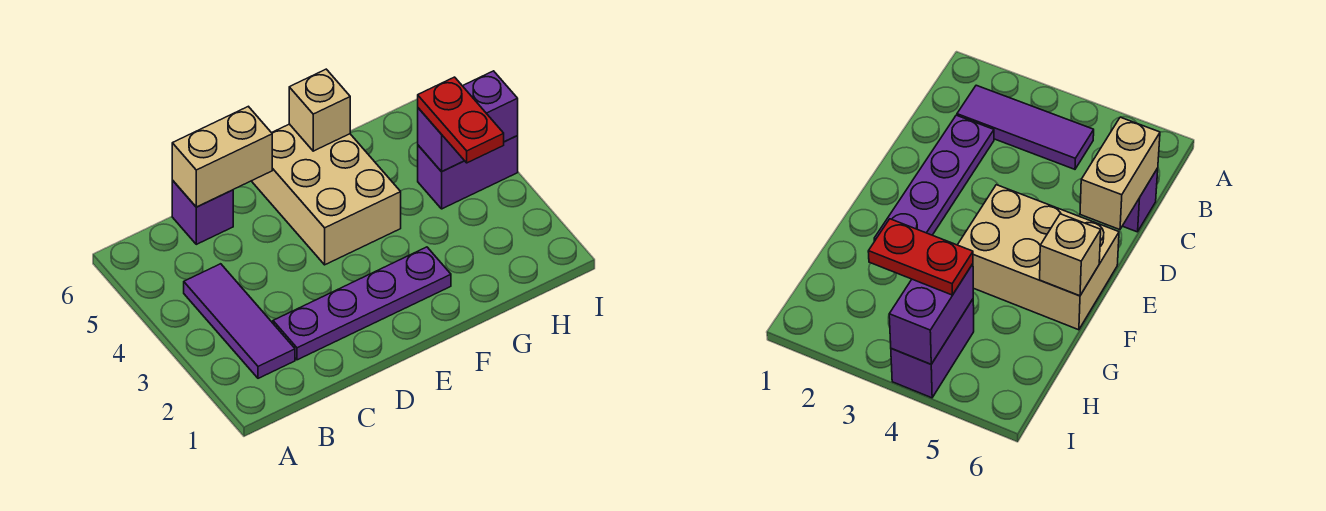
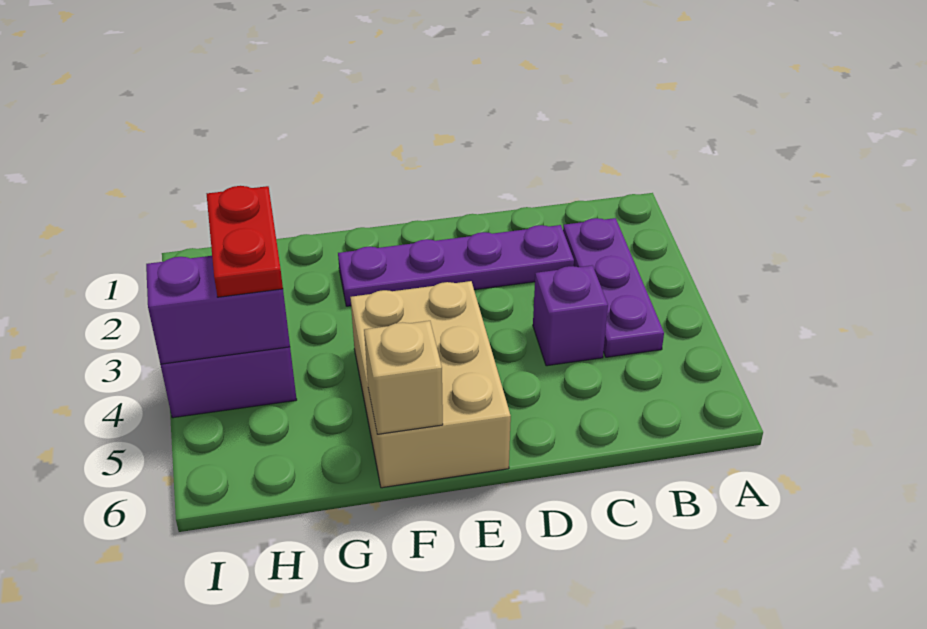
purple 1x3 tile [184,264,295,378] -> purple 1x3 plate [563,218,664,357]
purple 1x1 brick [172,180,233,244] -> purple 1x1 brick moved to [533,265,608,366]
tan 1x2 brick [172,106,272,207] -> none

